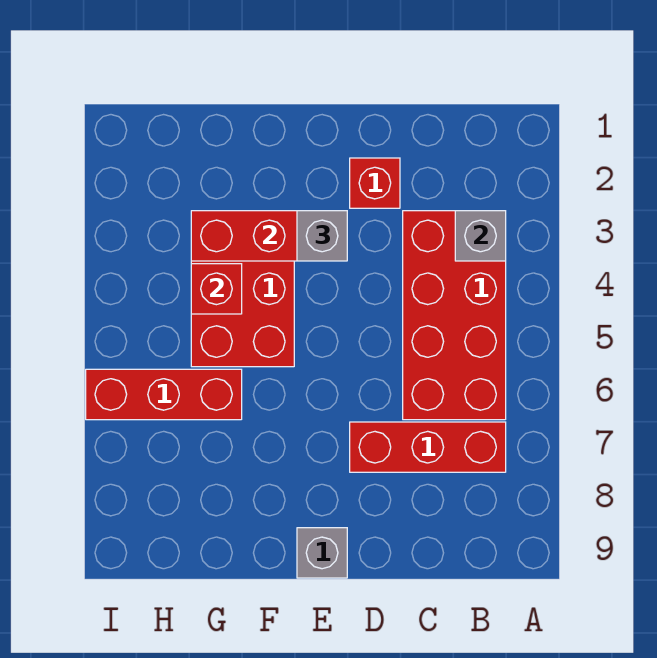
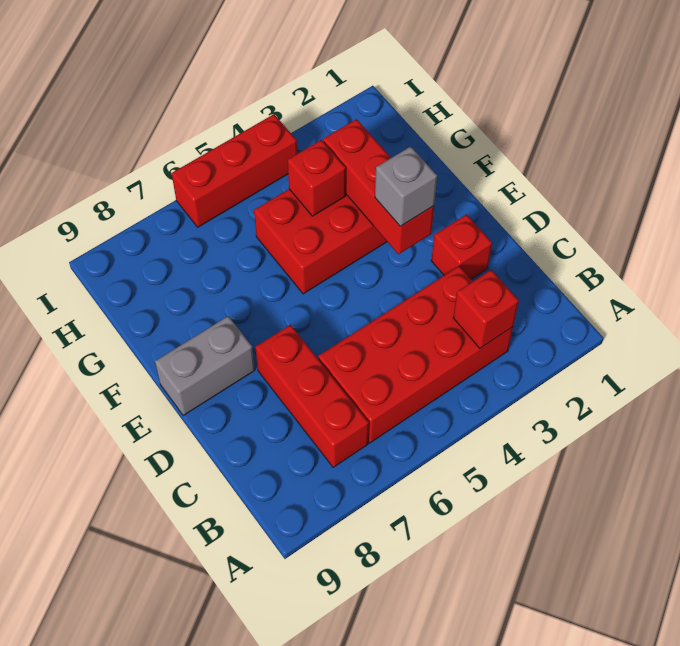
grey 1x1 brick [455,211,506,261] -> red 1x1 brick [453,270,519,348]
grey 1x1 brick [297,528,347,578] -> grey 1x2 brick [155,316,255,416]
red 1x3 brick [86,369,242,420] -> red 1x3 brick turned to [172,114,297,227]

